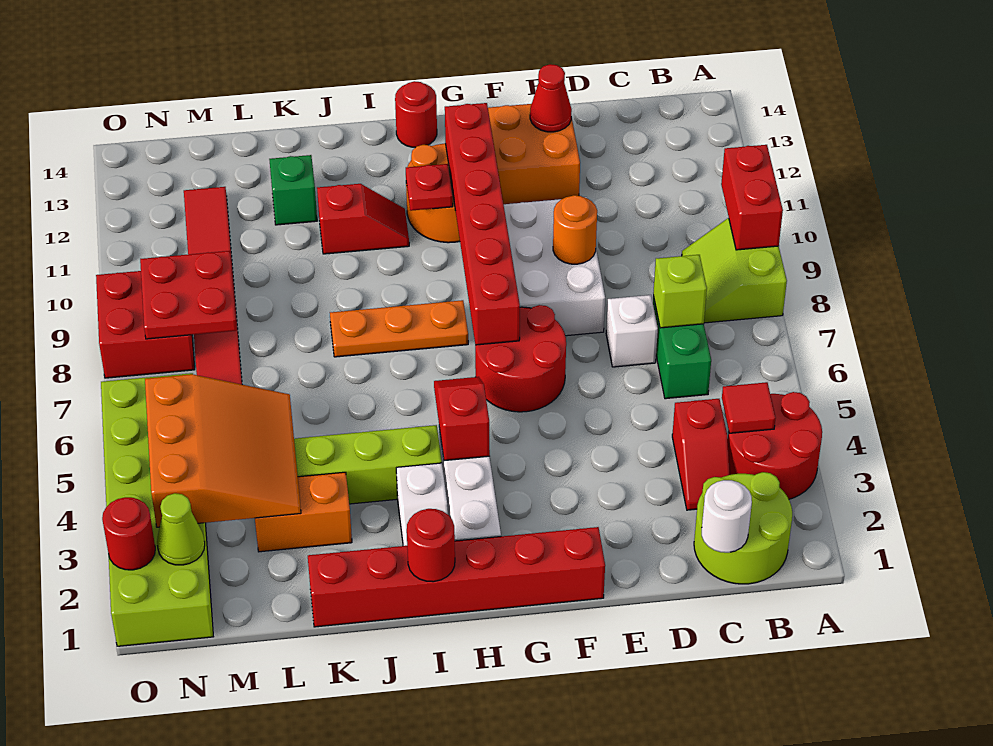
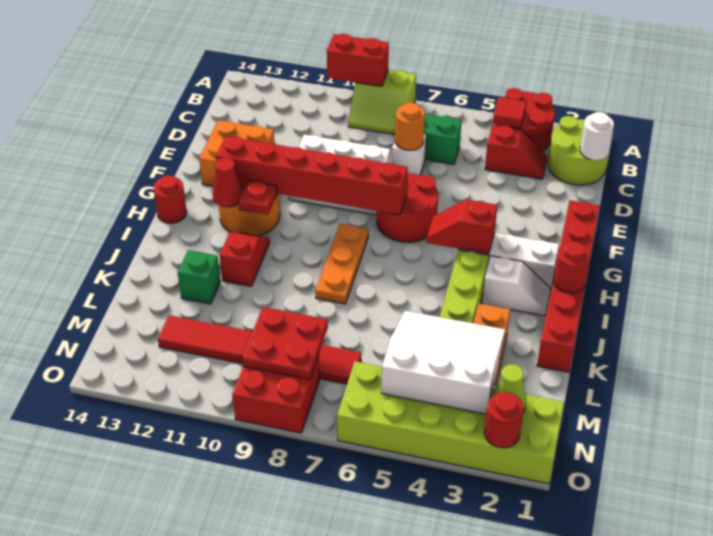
lime 1x1 brick [653,255,707,328] -> none
orange 1x1 round brick [553,195,597,264] -> orange 1x1 round brick moved to [395,102,425,150]
red 1x1 cone [530,64,572,132] -> red 1x1 cone moved to [213,158,243,207]
orange 3x3 slope [145,374,301,527] -> white 3x3 slope [381,311,505,414]

